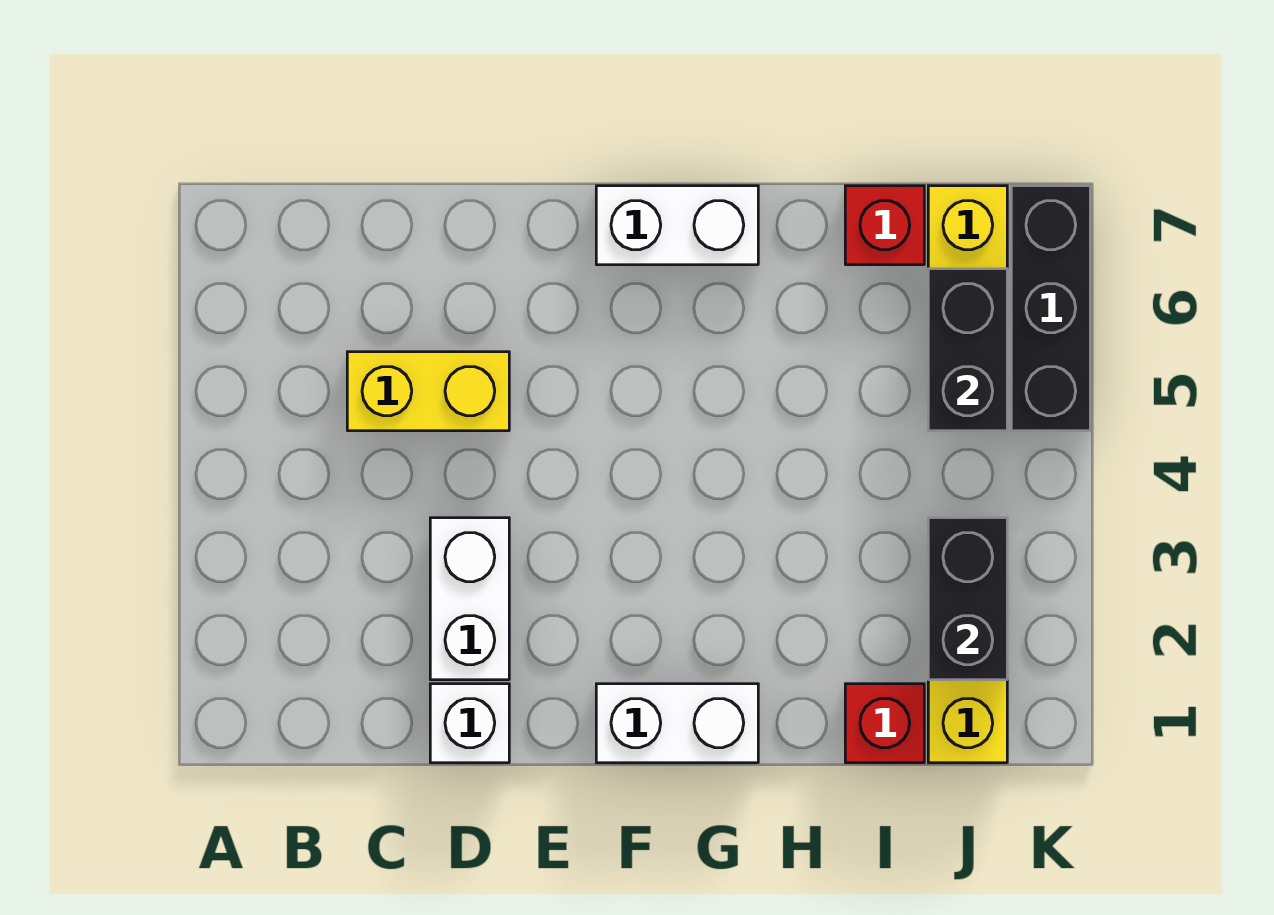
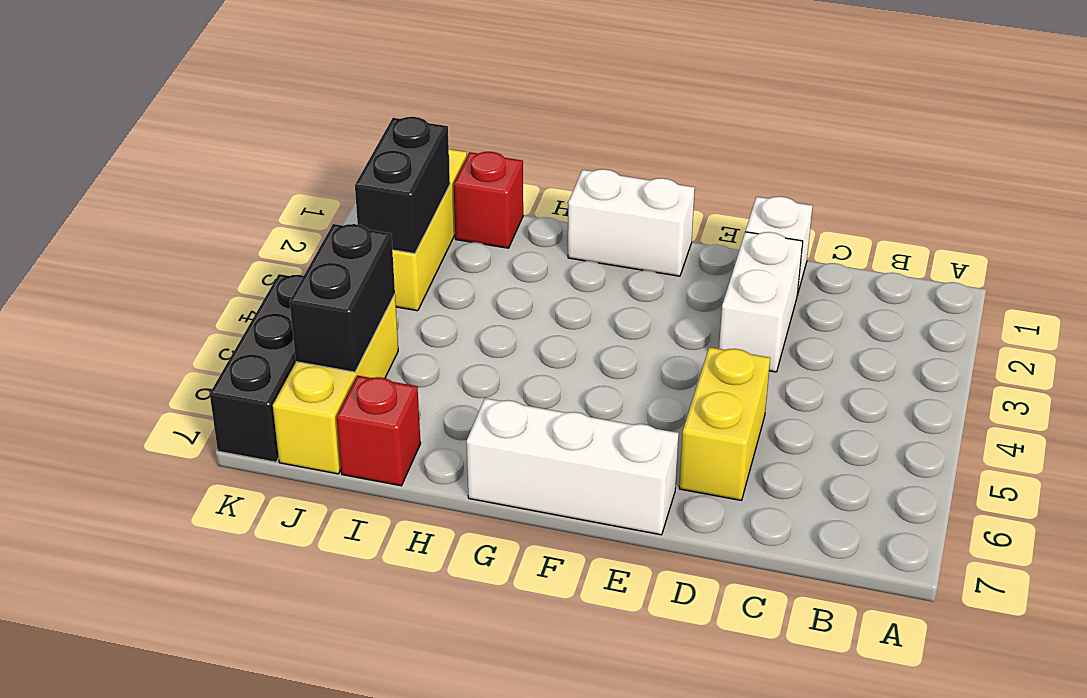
yellow 1x2 brick [347,352,509,431] -> yellow 1x2 brick turned to [679,347,770,500]
white 1x2 brick [596,186,758,265] -> white 1x3 brick [467,398,679,535]

